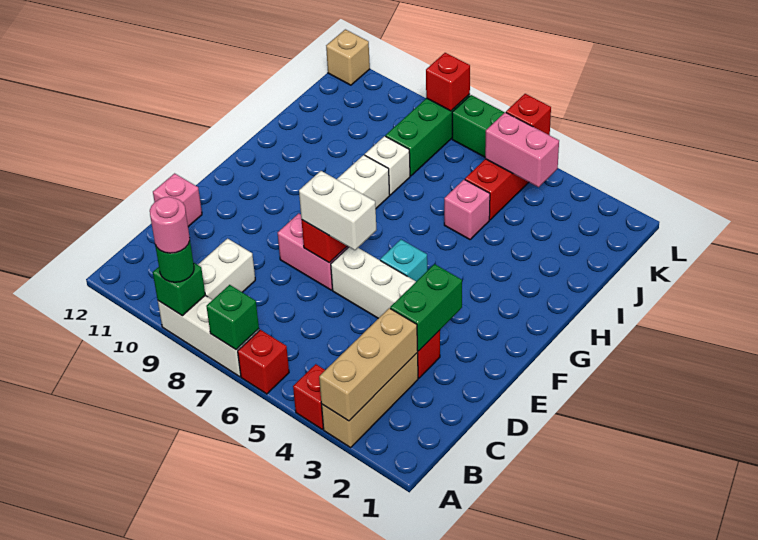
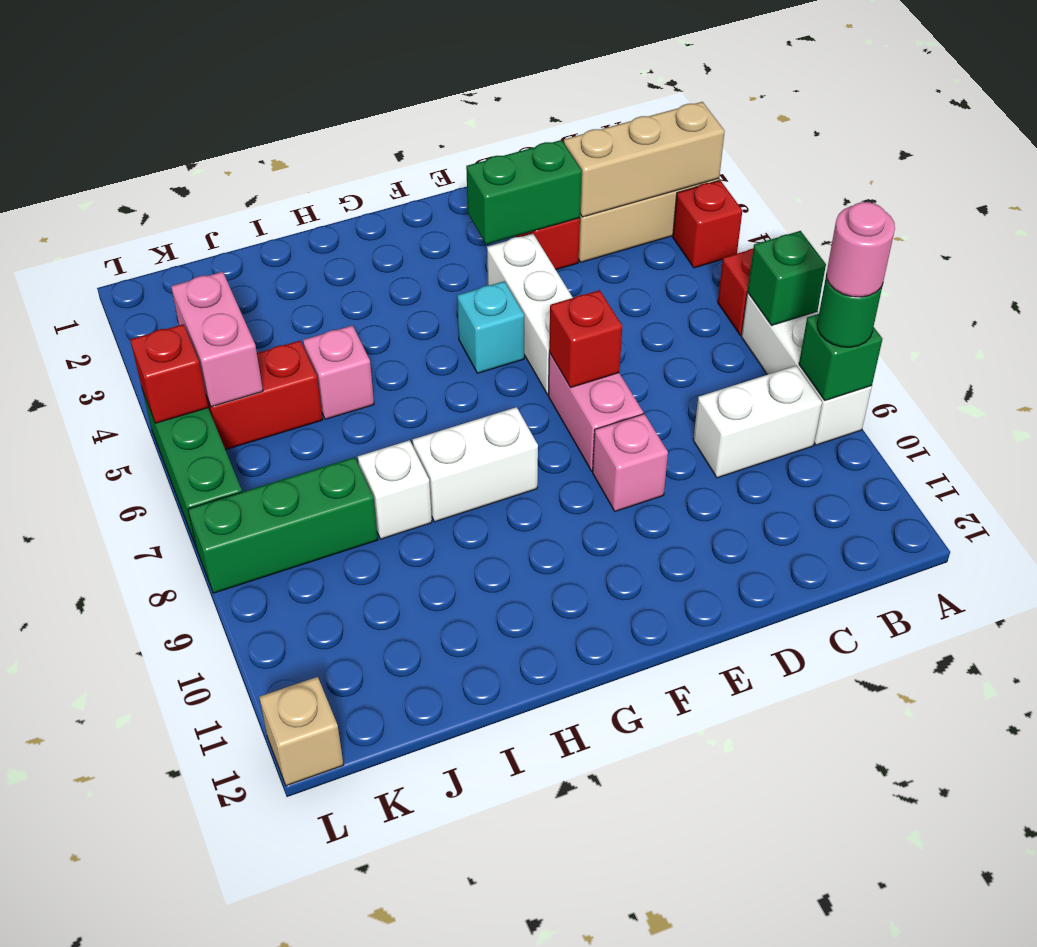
pink 1x1 brick [153,173,202,227] -> pink 1x1 brick moved to [593,414,668,511]
white 1x2 brick [299,171,376,250] -> none
red 1x1 brick [426,53,470,111] -> none

